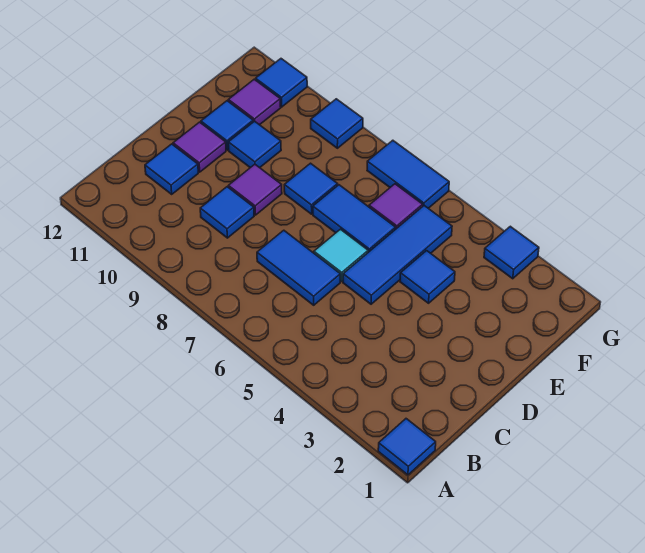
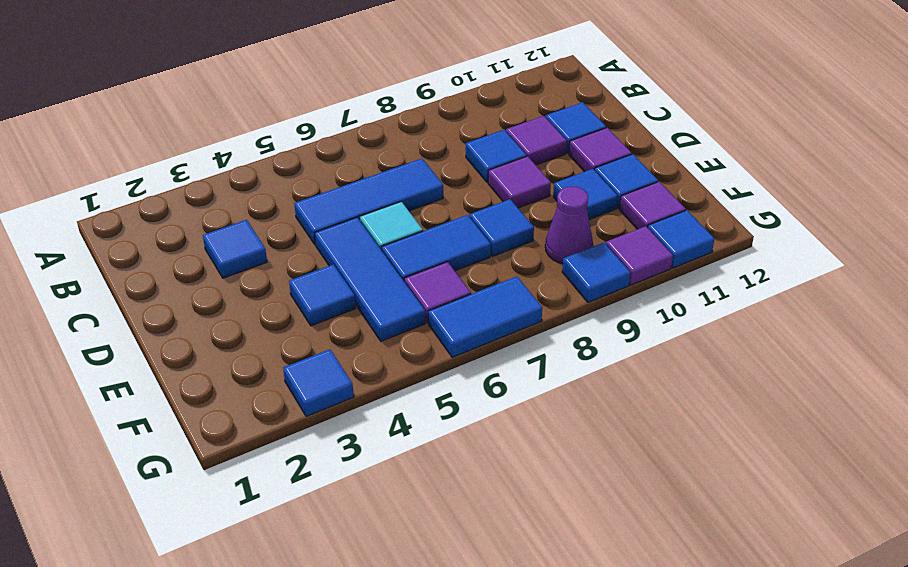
blue 1x1 tile [378,419,436,475] -> blue 1x1 tile moved to [203,220,267,278]
blue 1x2 tile [257,230,340,305] -> blue 1x3 tile [294,159,443,245]
none -> purple 1x1 tile [506,116,567,165]
none -> purple 1x1 cone [545,187,593,264]
none -> purple 1x1 tile [606,226,673,285]

